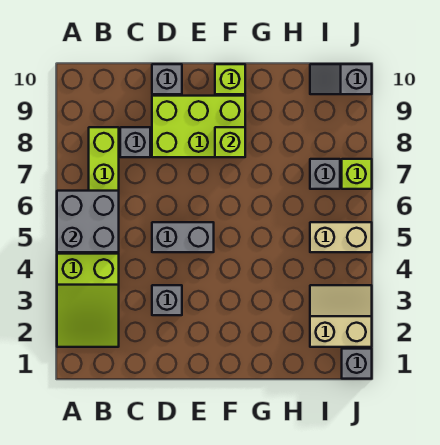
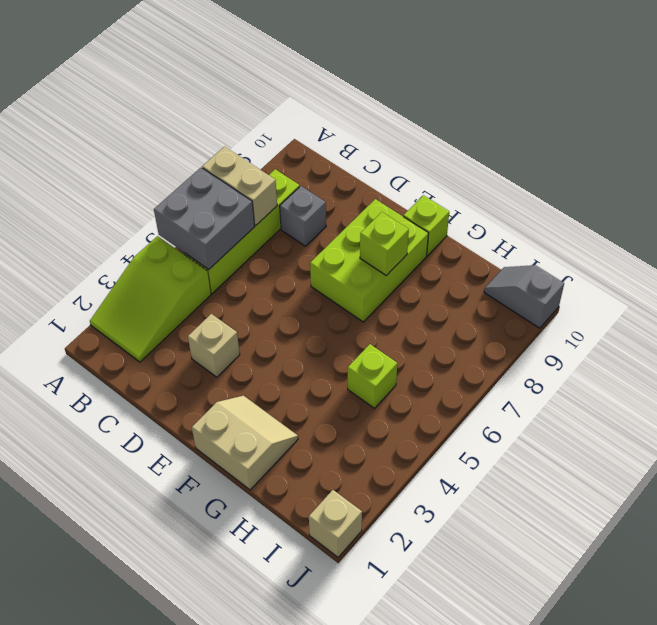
grey 1x1 brick [152,285,182,315] -> tan 1x1 brick [188,314,240,377]
grey 1x2 brick [152,222,214,252] -> none
lime 2x3 brick [152,96,245,157] -> lime 2x3 brick turned to [310,199,428,322]
grey 1x1 brick [152,64,182,94] -> none
tan 2x2 slope [310,285,372,347] -> tan 2x2 slope moved to [192,396,298,490]
tan 1x2 brick [310,222,372,252] -> tan 1x2 brick moved to [202,147,277,225]
grey 1x1 brick [310,159,340,189] -> none
grey 1x1 brick [342,349,372,379] -> tan 1x1 brick [309,490,362,557]
lime 1x1 brick [342,159,372,189] -> lime 1x1 brick moved to [348,344,397,408]

